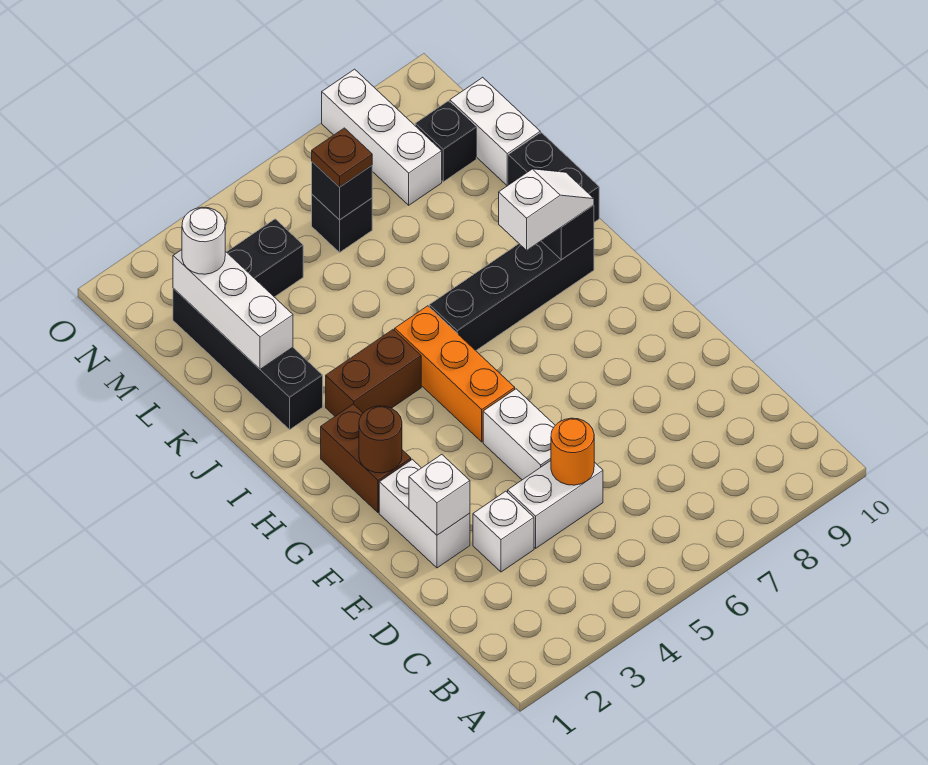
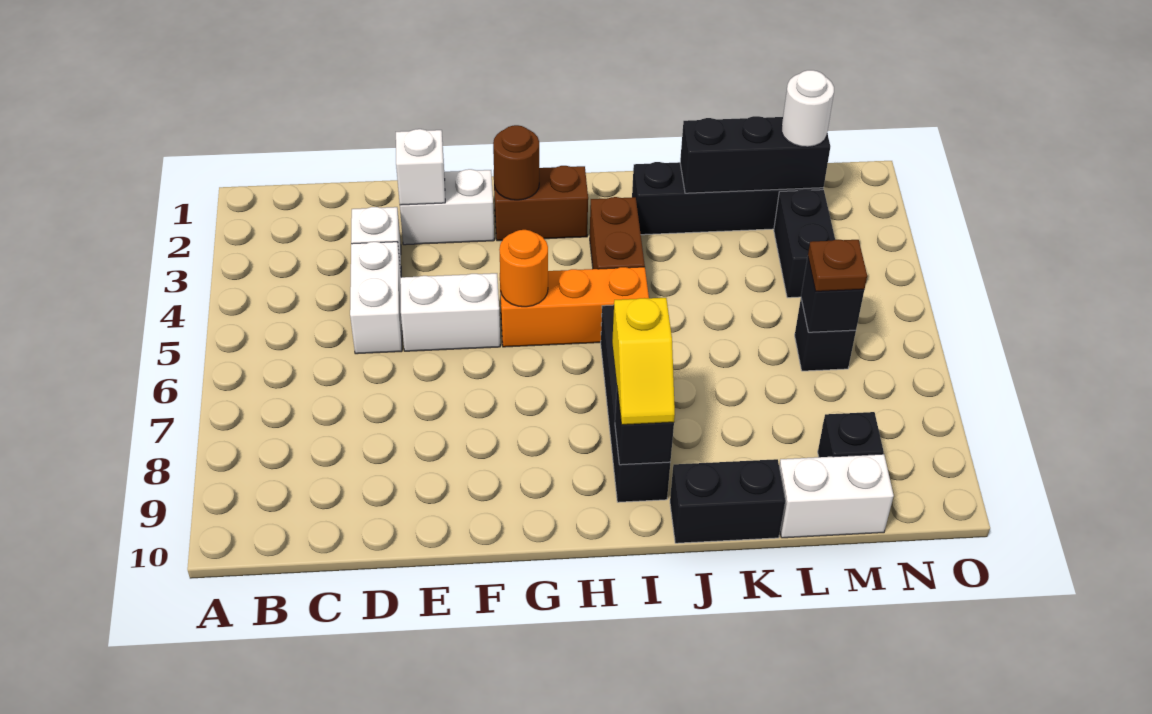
orange 1x1 round brick [551,418,594,485] -> orange 1x1 round brick moved to [499,230,548,307]
white 1x2 slope [499,169,594,250] -> yellow 1x2 slope [612,298,675,425]
white 1x3 brick [173,250,293,369] -> black 1x3 brick [680,116,830,193]
white 1x3 brick [322,69,442,205] -> none

